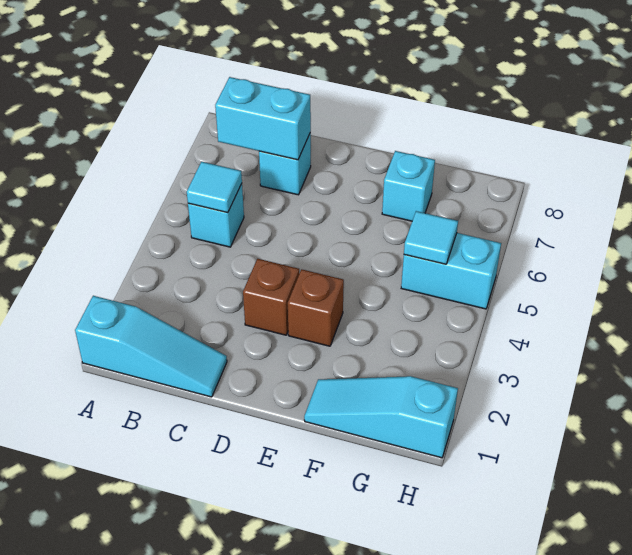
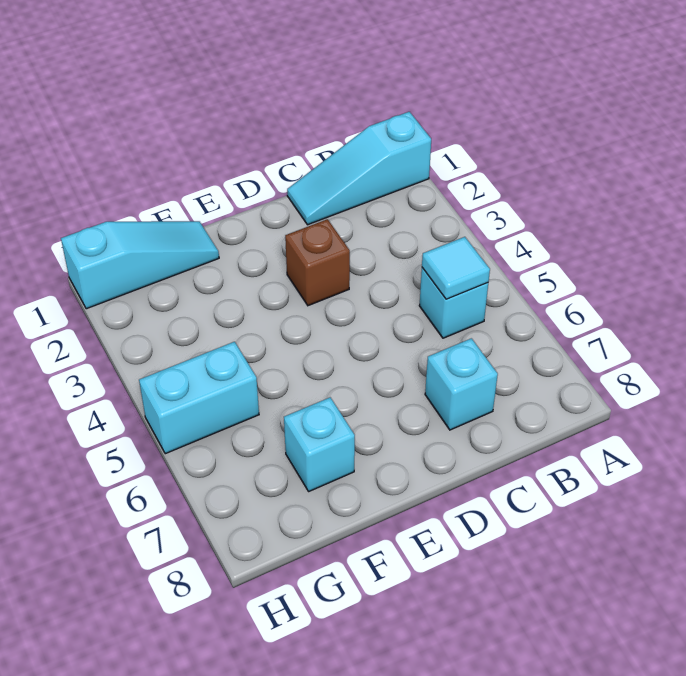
cyan 1x2 brick [215,77,311,160] -> none
brown 1x1 brick [288,269,344,346] -> none
cyan 1x1 tile [404,211,458,264] -> none

